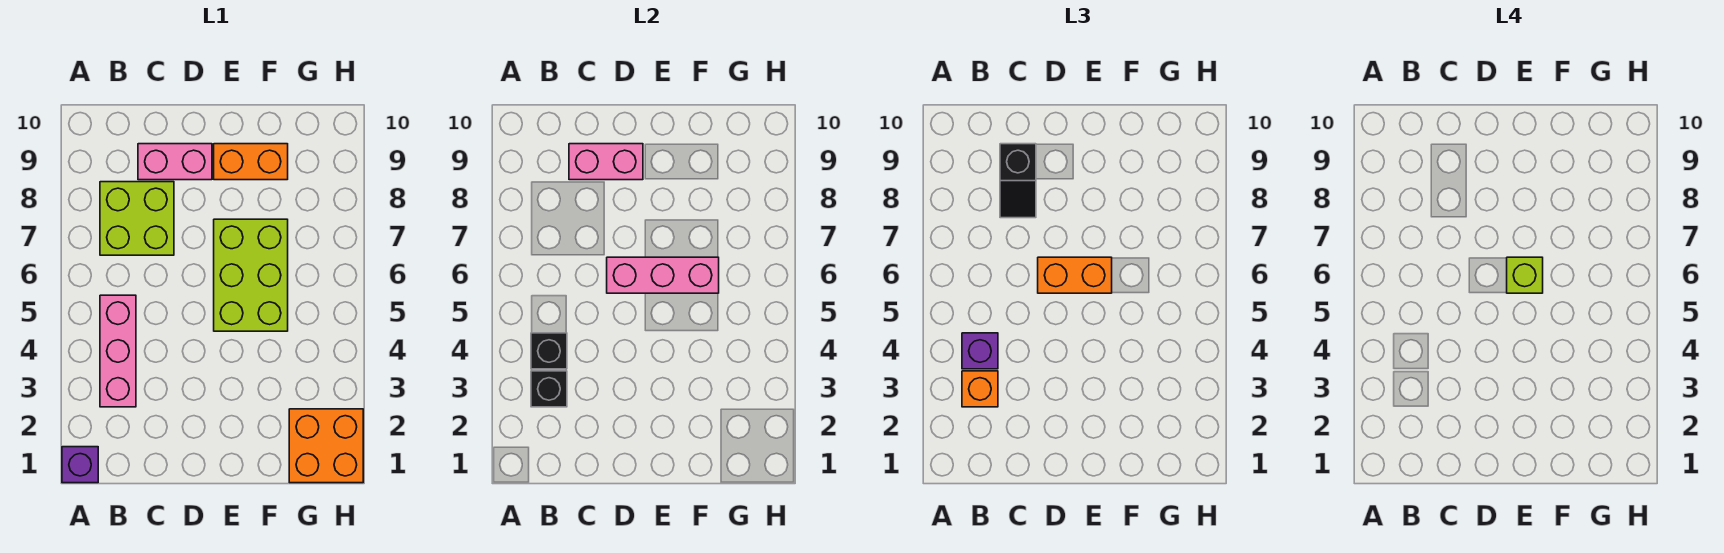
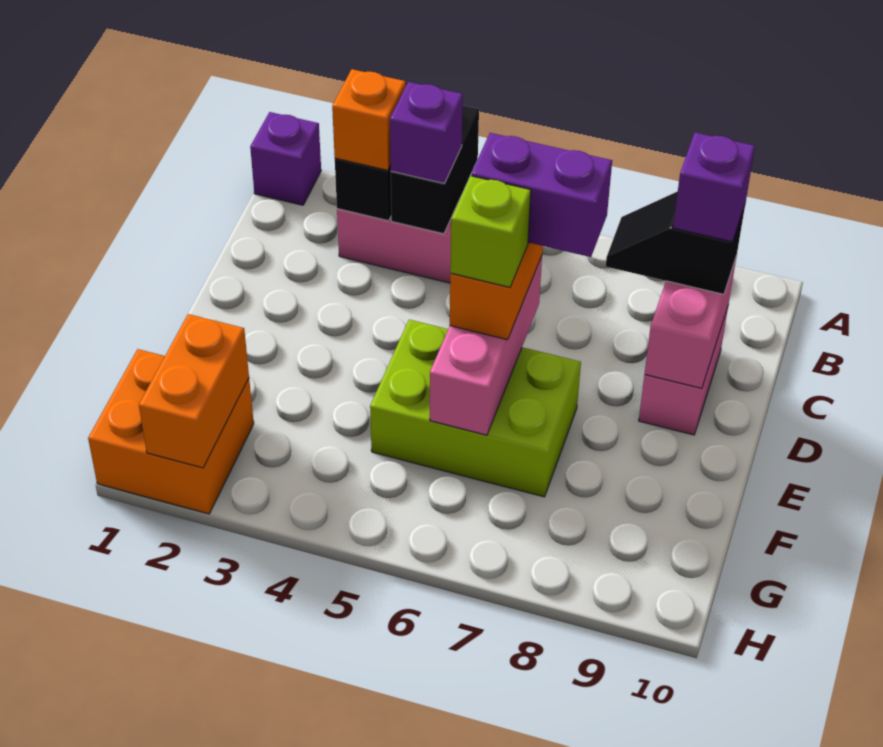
black 1x1 brick [531,333,567,369] -> black 1x2 brick [391,105,479,234]
lime 2x2 brick [100,182,174,255] -> none
none -> purple 1x1 brick [673,133,755,242]
none -> purple 1x2 brick [471,133,612,257]
orange 1x2 brick [214,144,288,180] -> orange 1x2 brick moved to [139,314,249,468]

